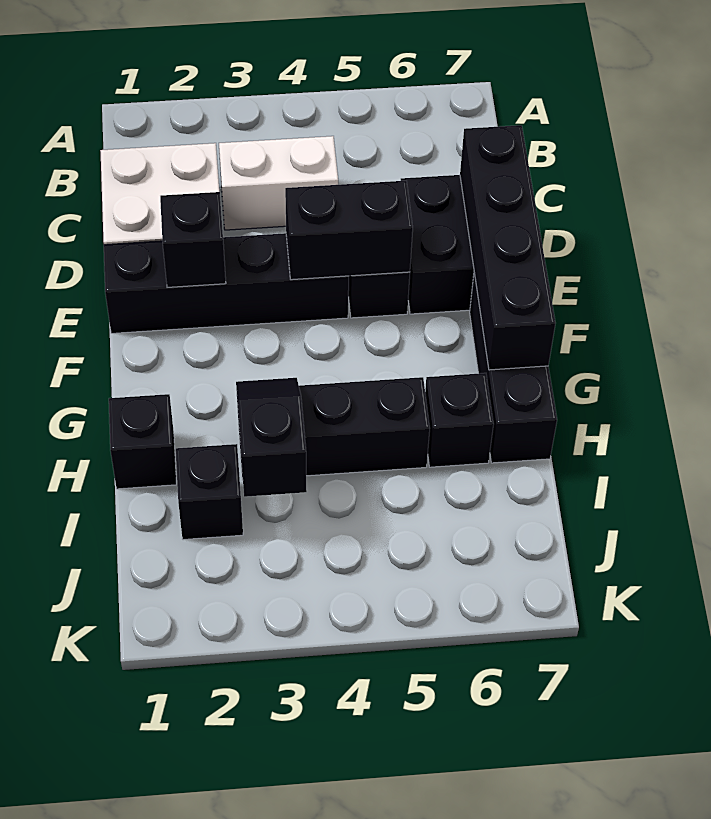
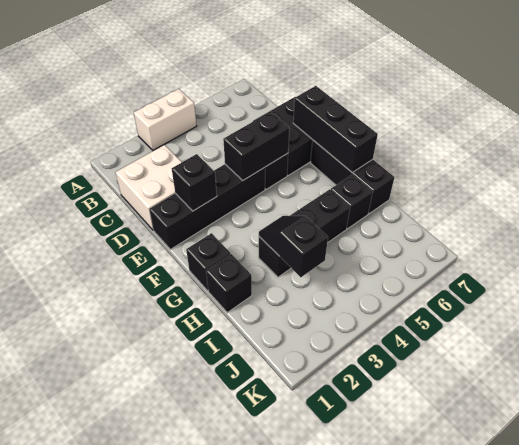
white 1x2 brick [219,136,338,230] -> white 1x2 brick moved to [134,89,197,150]
black 1x4 brick [460,125,555,370] -> black 1x3 brick [293,86,378,172]
black 1x1 brick [176,444,243,540] -> black 1x1 brick moved to [186,233,231,291]

